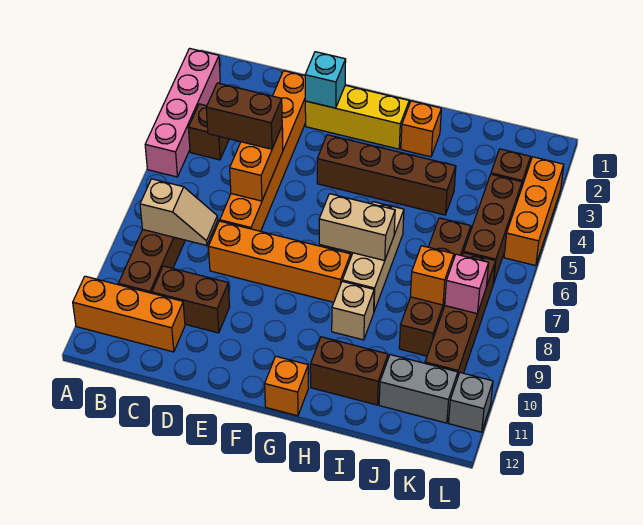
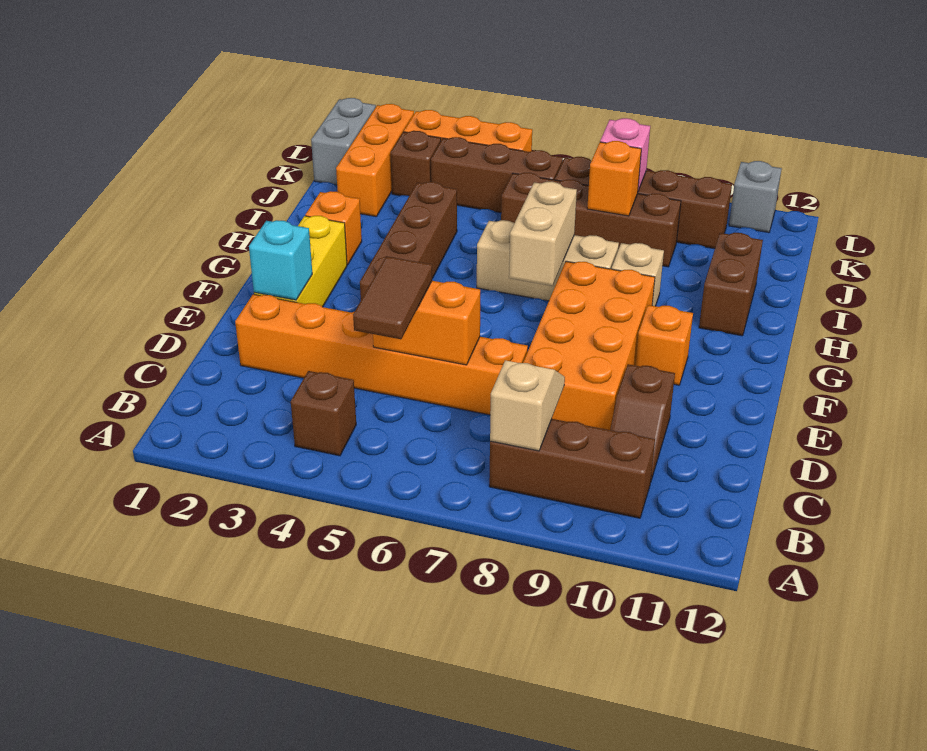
pink 1x4 brick [145,48,220,177] -> none
orange 1x3 brick [73,276,185,352] -> orange 1x3 brick moved to [336,104,414,217]
brown 1x2 brick [206,83,282,149] -> brown 1x2 tile [353,256,432,339]
brown 1x2 brick [152,266,230,333] -> brown 1x2 slope [610,364,675,480]
orange 1x4 brick [208,221,351,302] -> orange 2x4 brick [523,261,655,430]
orange 1x1 brick [265,356,308,416] -> orange 1x1 brick moved to [635,305,693,385]
grey 1x2 brick [379,355,458,423] -> grey 1x2 brick moved to [311,98,376,185]

